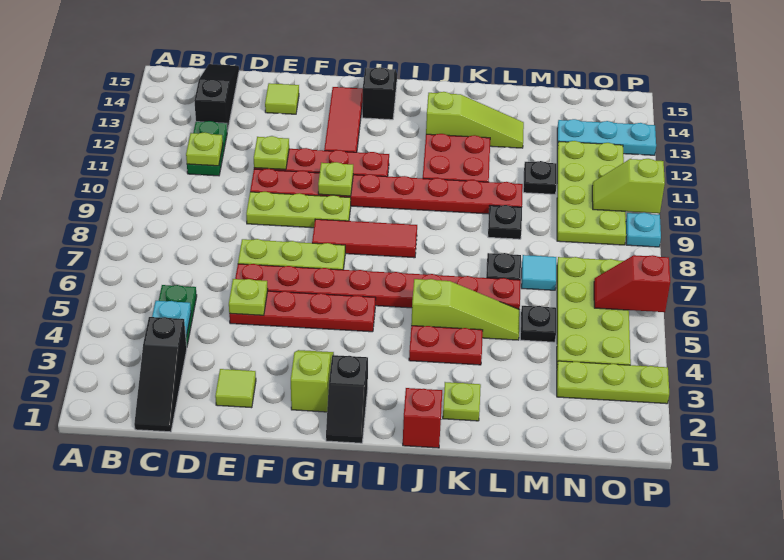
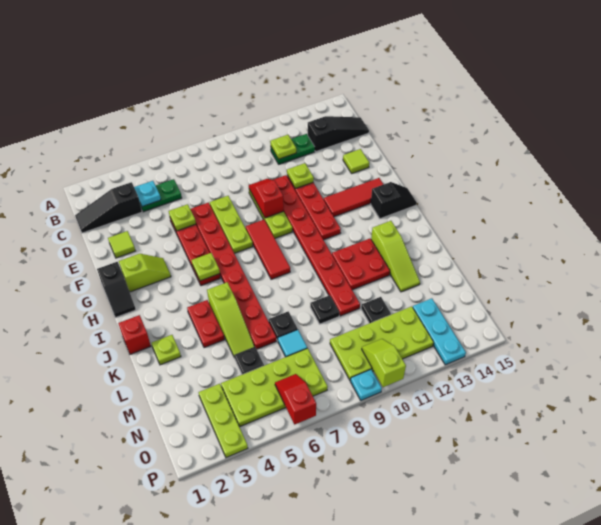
none -> red 1x2 slope [249,179,284,218]
lime 1x1 plate [318,162,353,196] -> lime 1x1 plate moved to [192,253,220,281]
black 1x2 slope [326,355,368,443] -> black 1x2 slope turned to [97,262,136,318]

